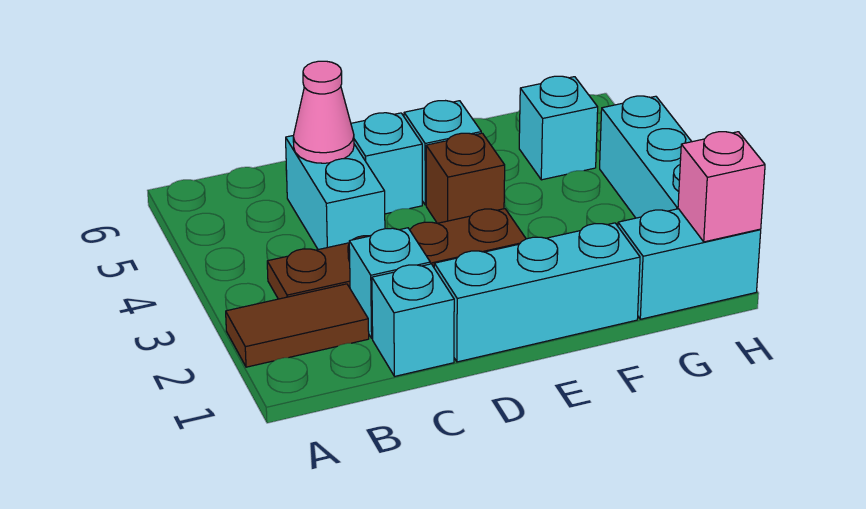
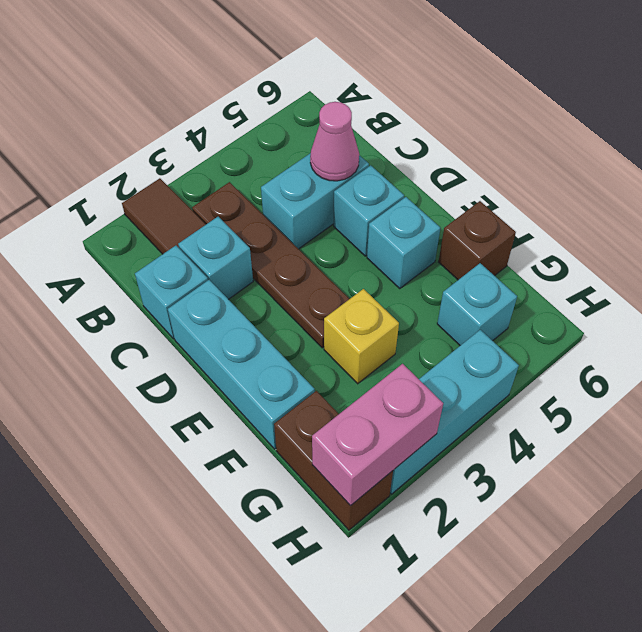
brown 1x1 brick [426,133,505,223] -> brown 1x1 brick moved to [439,201,516,280]
none -> yellow 1x1 brick [324,289,399,384]
cyan 1x2 brick [618,209,761,319] -> brown 1x2 brick [274,391,393,530]
pink 1x1 brick [678,132,765,242] -> pink 1x2 brick [312,364,443,506]

